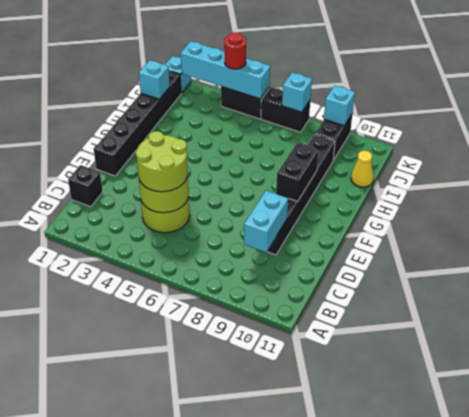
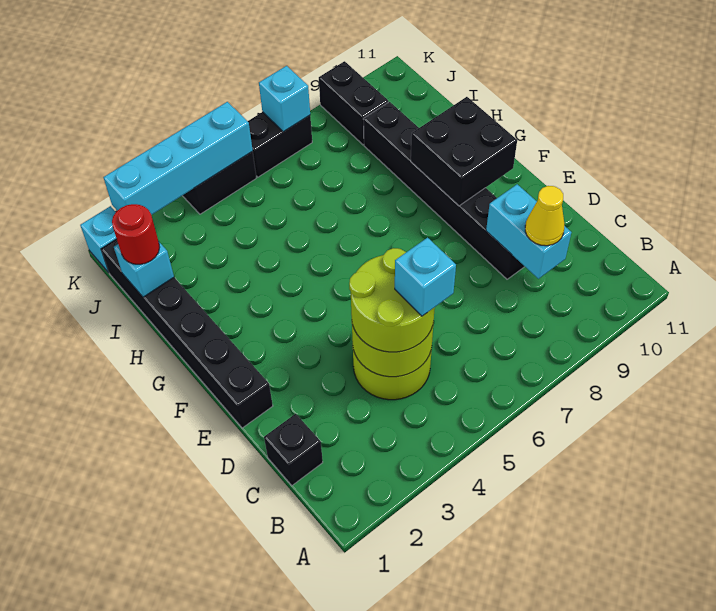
black 1x2 brick [276,143,318,201] -> black 2x2 brick [411,97,517,206]
yellow 1x1 cone [351,151,374,187] -> yellow 1x1 cone moved to [525,186,564,246]
red 1x1 round brick [224,32,246,69] -> red 1x1 round brick moved to [112,204,160,264]
cyan 1x1 brick [324,86,355,126] -> cyan 1x1 brick moved to [395,238,456,316]

